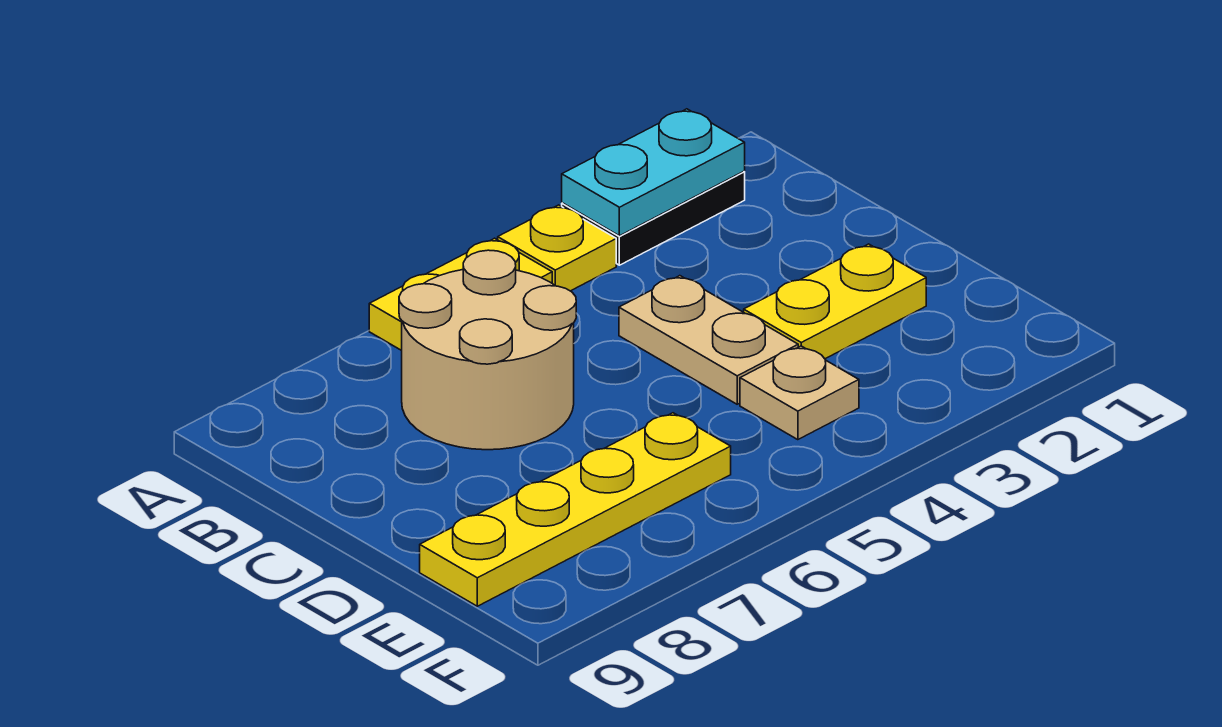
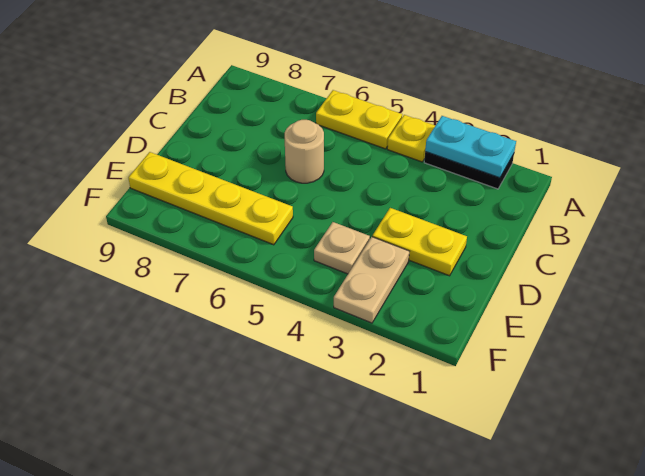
tan 2x2 round brick [399,250,576,450] -> tan 1x1 round brick [285,120,324,183]
tan 1x2 plate [619,276,798,404] -> tan 1x2 plate moved to [334,237,409,323]

